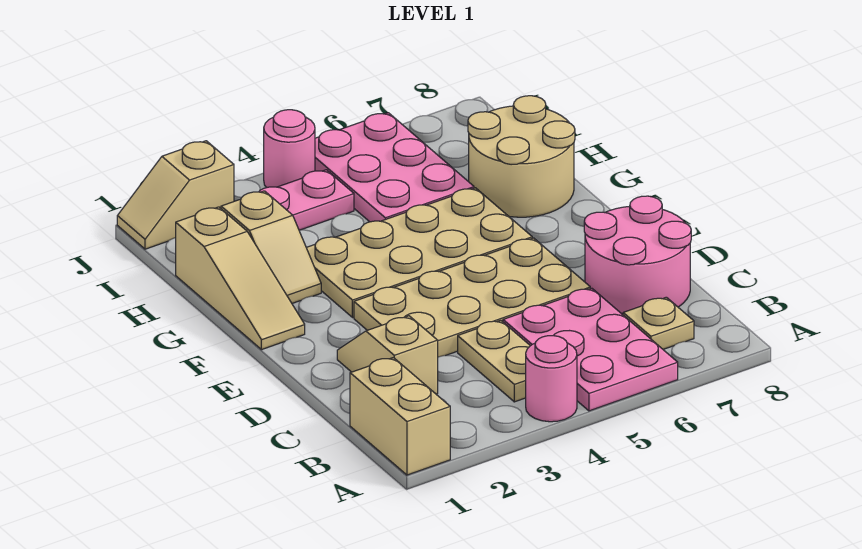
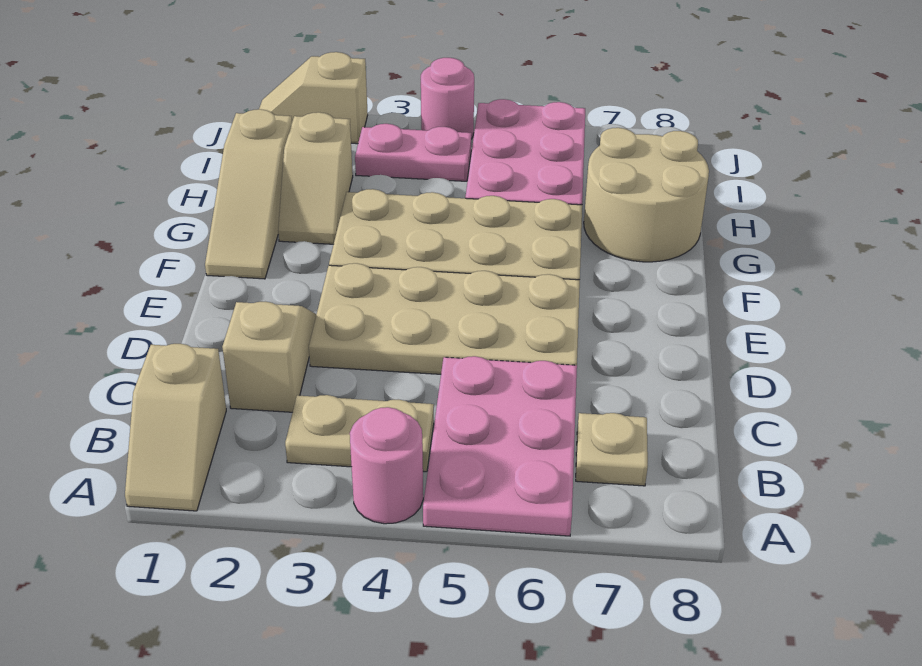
tan 1x2 brick [350,358,450,475] -> tan 1x2 slope [125,344,226,511]
tan 1x2 plate [458,320,530,402] -> tan 1x2 plate turned to [285,395,434,472]
pink 2x2 round brick [584,196,691,315] -> none

